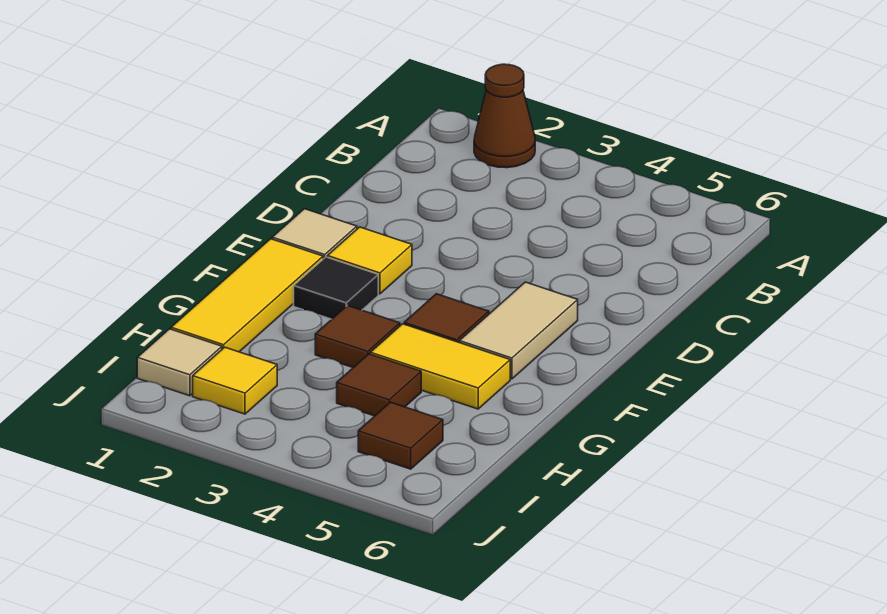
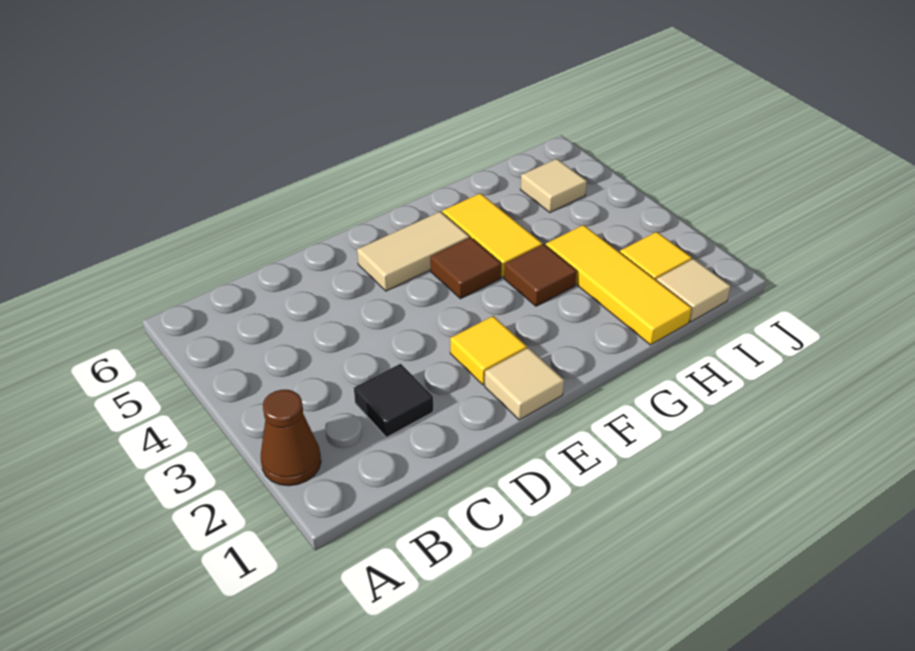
yellow 1x3 tile [171,239,323,352] -> yellow 1x3 tile turned to [545,225,692,345]
black 1x1 tile [294,257,378,319] -> black 1x1 tile moved to [354,364,433,437]
brown 1x1 tile [337,354,421,416] -> none
brown 1x1 tile [358,402,443,469] -> tan 1x1 tile [520,159,587,213]

